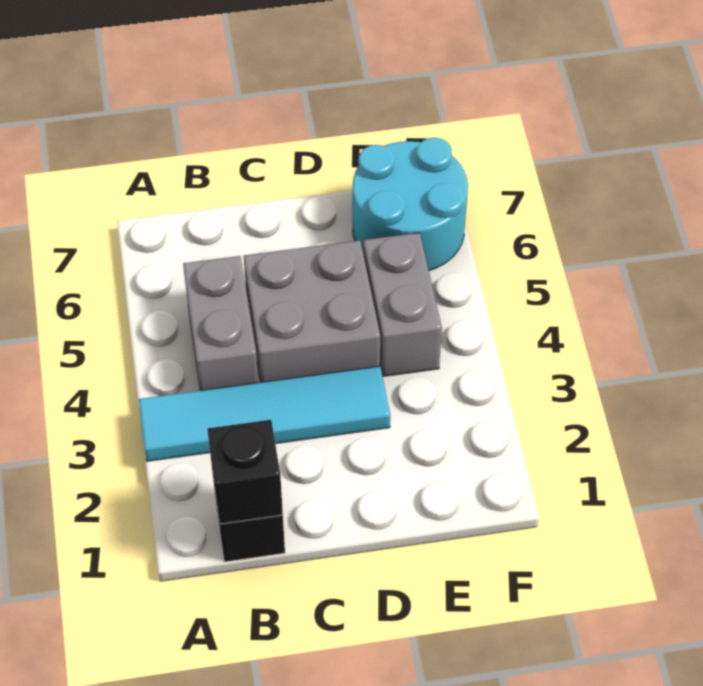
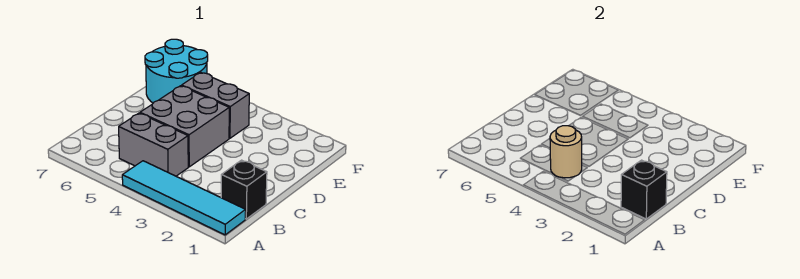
cyan 1x4 tile [139,366,390,461] -> cyan 1x4 tile turned to [122,161,246,235]
none -> tan 1x1 round brick [550,126,582,178]

